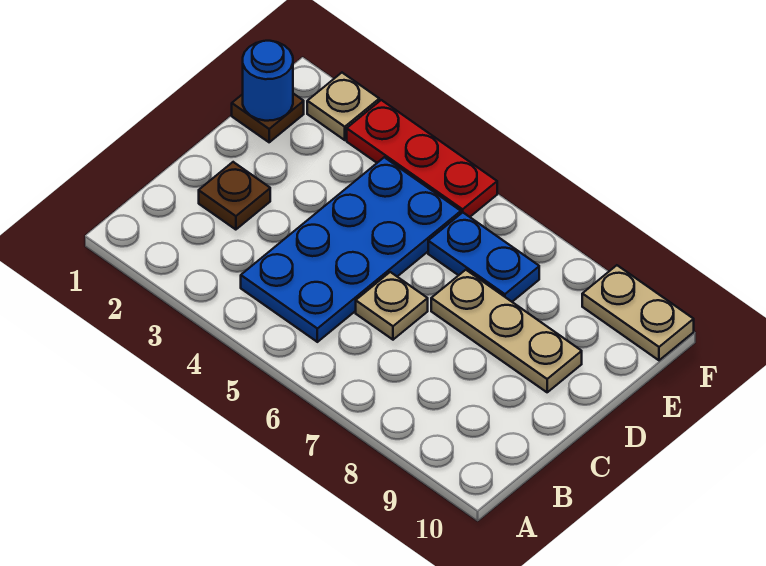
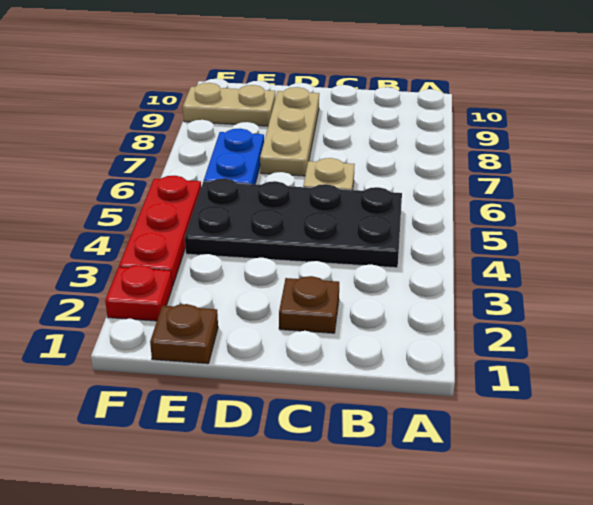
blue 2x4 plate [241,157,461,342] -> black 2x4 plate [185,178,402,268]
blue 1x1 round brick [243,41,293,121] -> none
tan 1x1 plate [307,73,379,140] -> red 1x1 plate [105,265,172,321]
tan 1x2 plate [582,265,694,360] -> tan 1x2 plate turned to [183,83,275,126]

